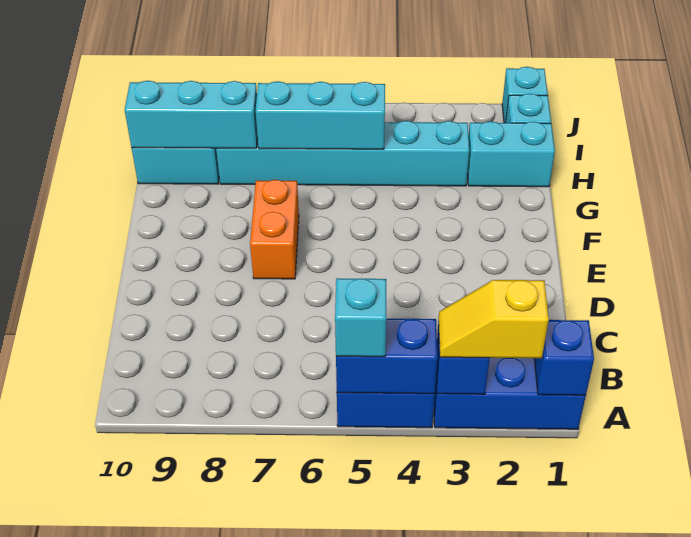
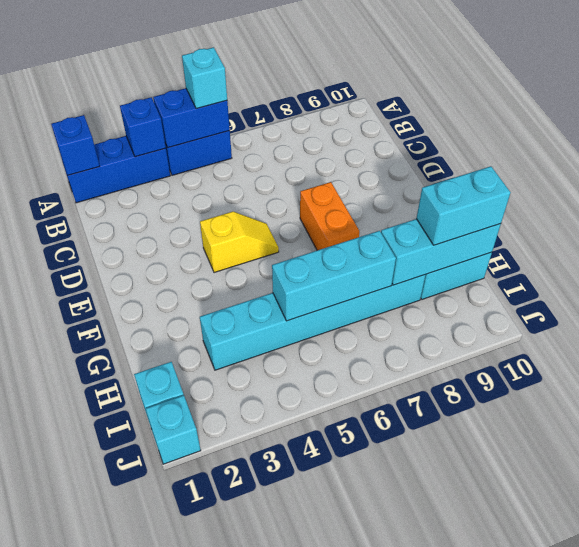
yellow 1x2 slope [439,280,549,358] -> yellow 1x2 slope moved to [200,212,279,273]
cyan 1x2 brick [467,121,555,187] -> cyan 1x2 brick moved to [416,166,511,245]

